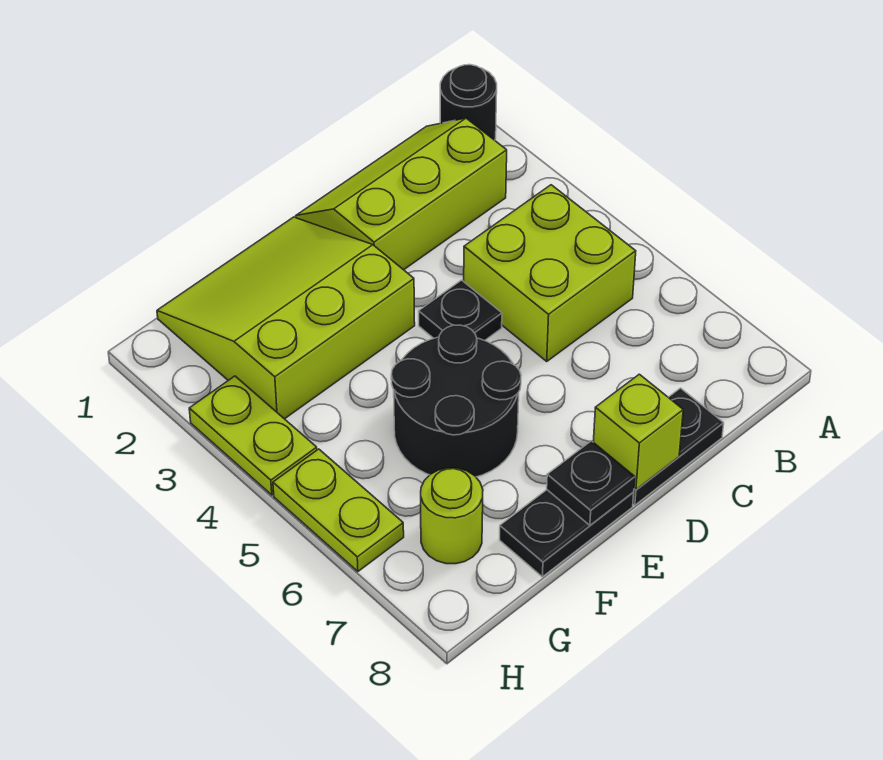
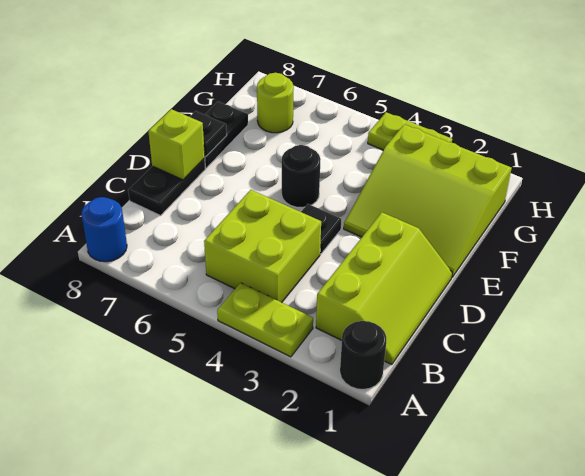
none -> blue 1x1 round brick [81,197,127,262]
lime 3x3 slope [157,217,415,419] -> lime 3x3 slope turned to [344,124,512,277]
black 2x2 round brick [391,325,521,477] -> black 1x1 round brick [282,145,320,208]
lime 1x2 plate [273,449,404,571] -> lime 1x2 plate moved to [217,283,313,357]

